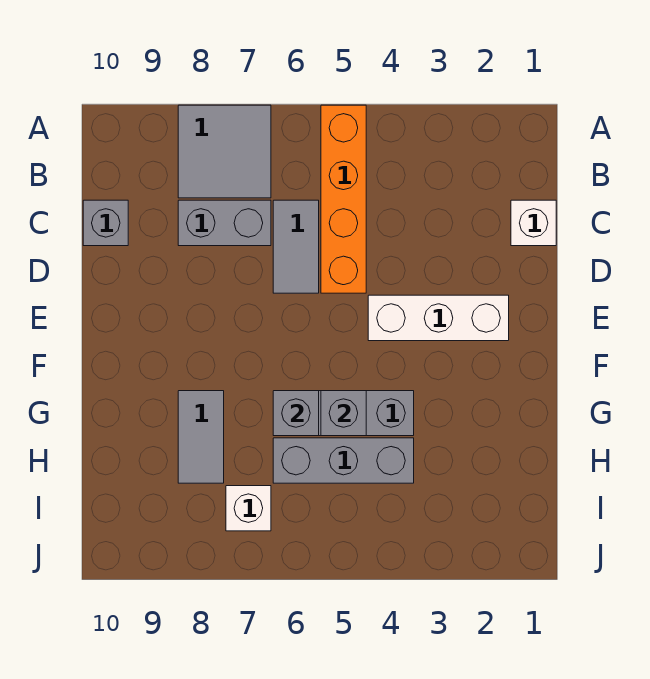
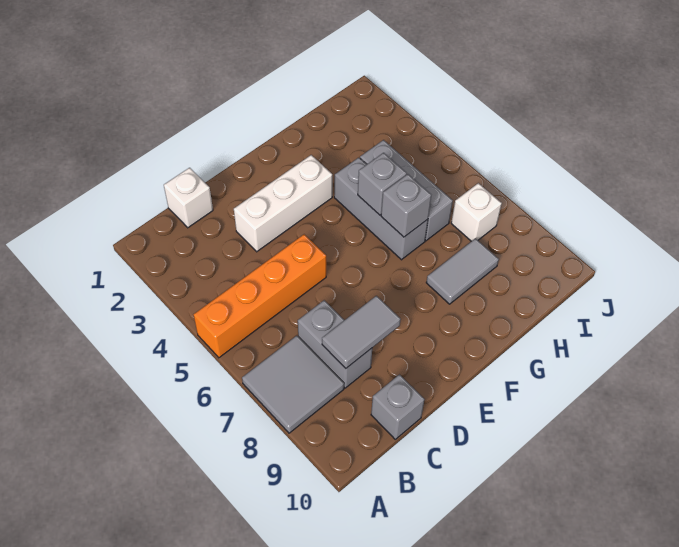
grey 1x2 tile [273,200,319,293] -> grey 1x2 tile moved to [322,296,401,368]
white 1x3 brick [368,295,509,341] -> white 1x3 brick turned to [234,155,332,252]

